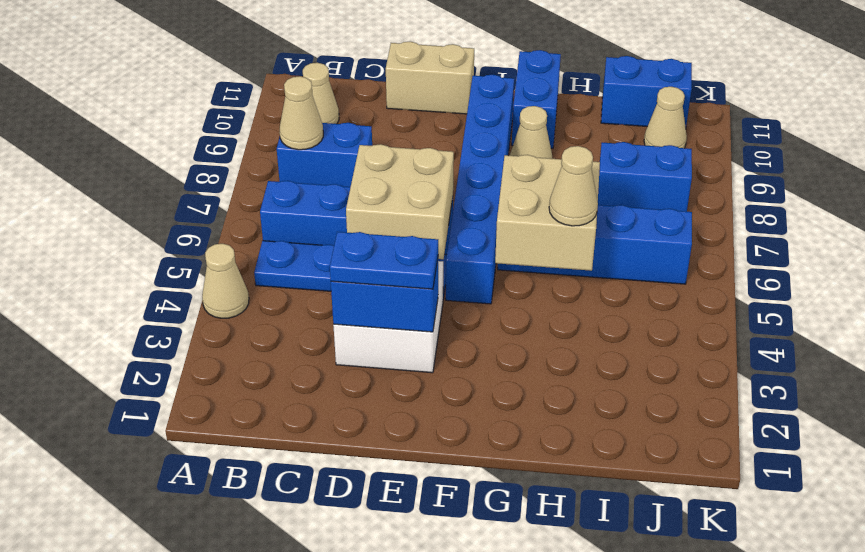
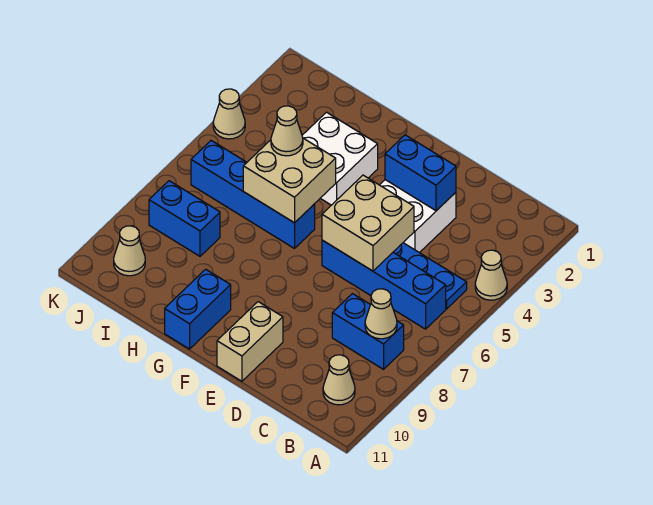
blue 1x2 plate [330,232,438,289] -> none
tan 1x2 brick [386,42,474,114] -> tan 1x2 brick turned to [217,302,283,381]
blue 1x6 brick [446,75,514,304] -> none
none -> white 2x2 brick [302,112,378,205]
tan 1x1 cone [510,106,552,159] -> tan 1x1 cone moved to [213,89,245,139]
blue 1x2 brick [601,56,692,127] -> none

